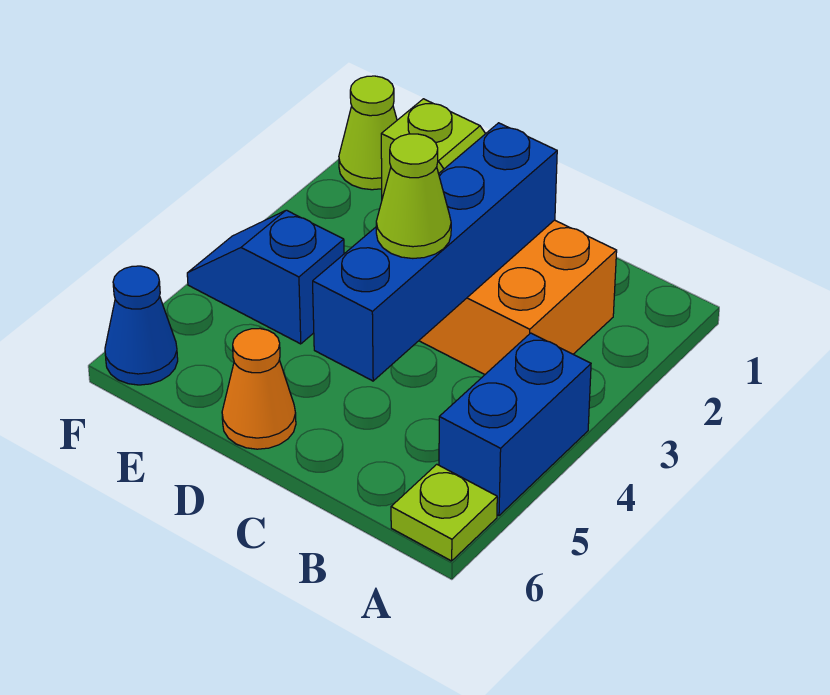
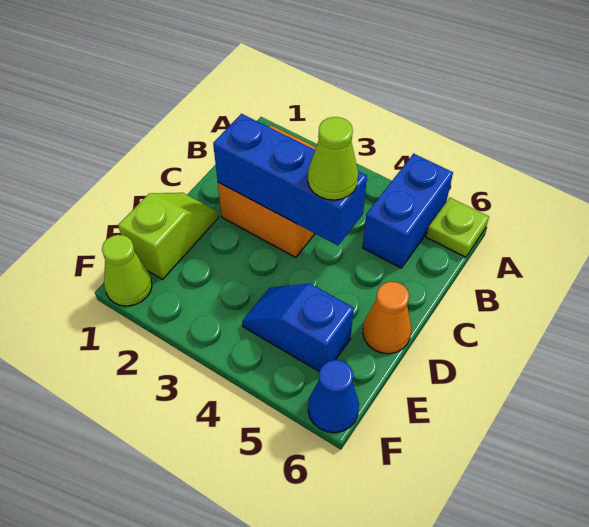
blue 1x2 brick [439,333,591,516] -> blue 1x2 brick turned to [363,154,453,268]
blue 1x4 brick [313,123,557,381] -> blue 1x3 brick [213,114,367,245]
blue 1x2 slope [187,210,344,344] -> blue 1x2 slope turned to [242,284,354,372]

